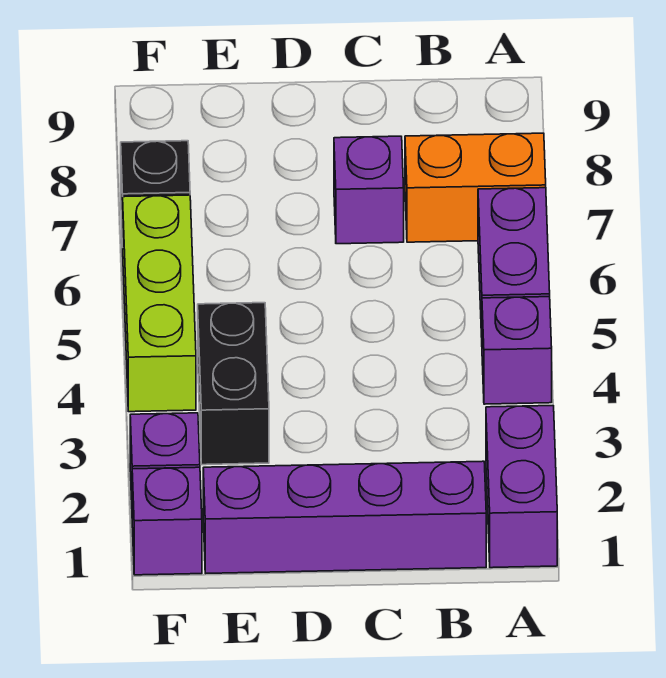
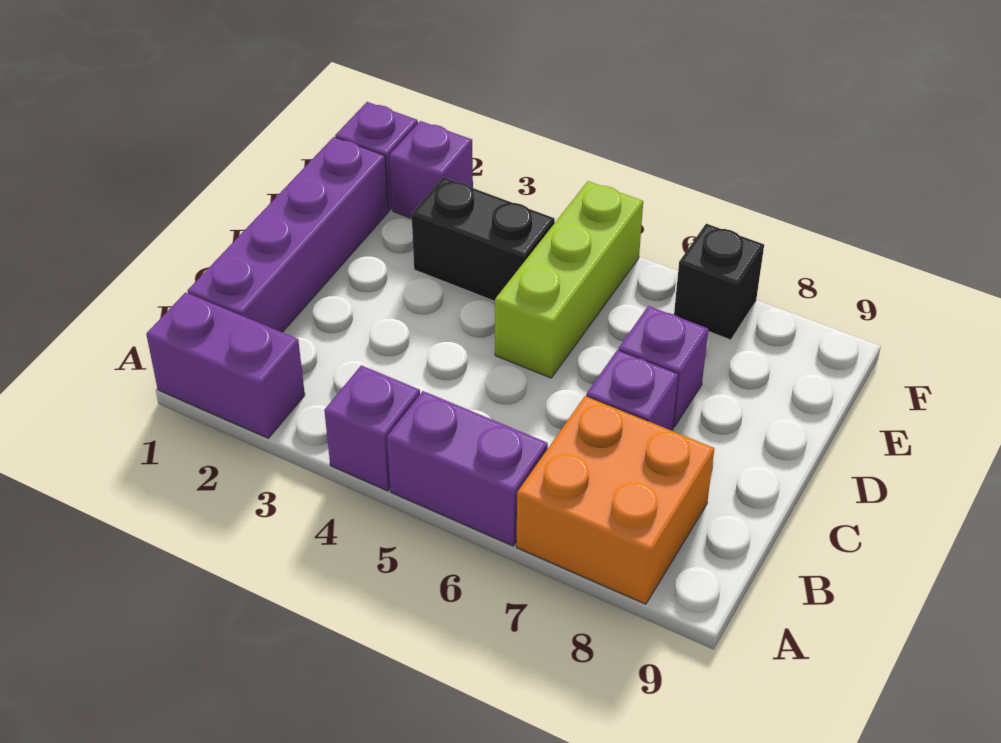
orange 1x2 brick [405,133,546,242] -> orange 2x2 brick [517,396,714,604]
none -> purple 1x1 brick [619,306,708,427]
lime 1x3 brick [123,195,196,412] -> lime 1x3 brick turned to [495,181,643,378]

